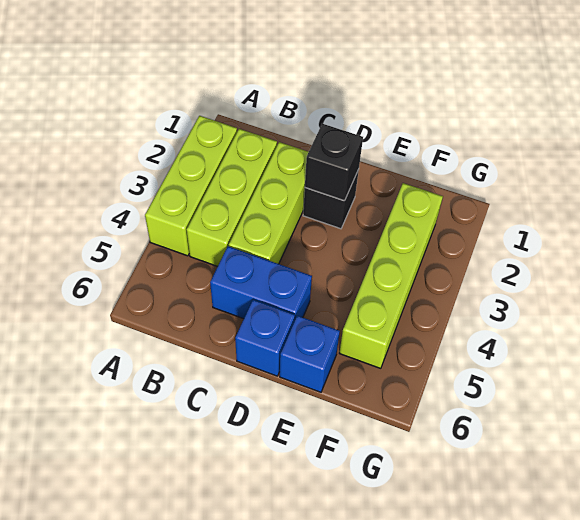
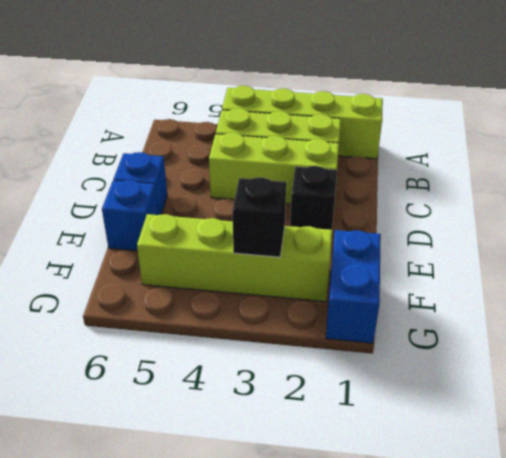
lime 1x3 brick [145,116,237,256] -> lime 1x4 brick [222,86,383,159]
blue 1x2 brick [210,246,312,319] -> blue 1x2 brick moved to [326,230,381,343]
black 1x1 brick [305,124,363,201] -> black 1x1 brick moved to [232,177,286,257]

